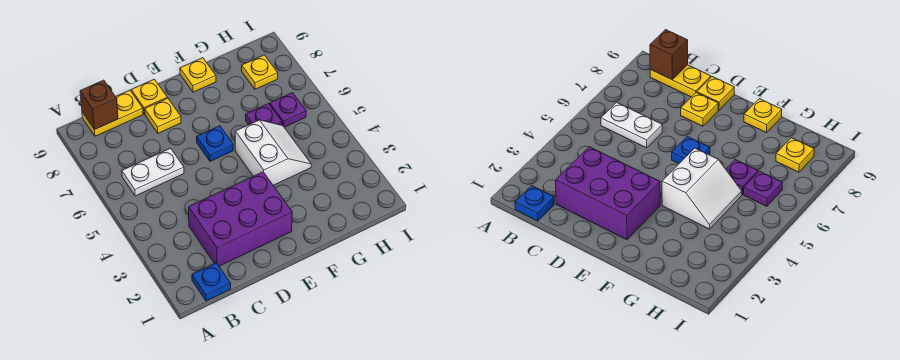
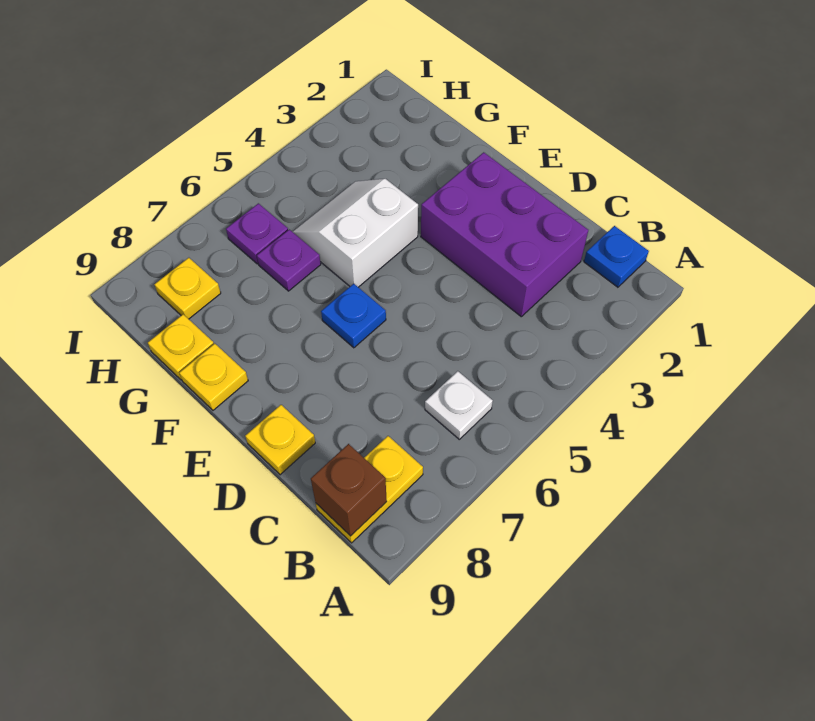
white 1x2 plate [122,148,184,196] -> white 1x1 plate [425,371,493,439]
yellow 1x2 plate [82,90,143,136] -> yellow 1x2 plate turned to [316,436,423,543]
yellow 1x1 plate [145,98,181,133] -> yellow 1x1 plate moved to [148,314,214,380]

